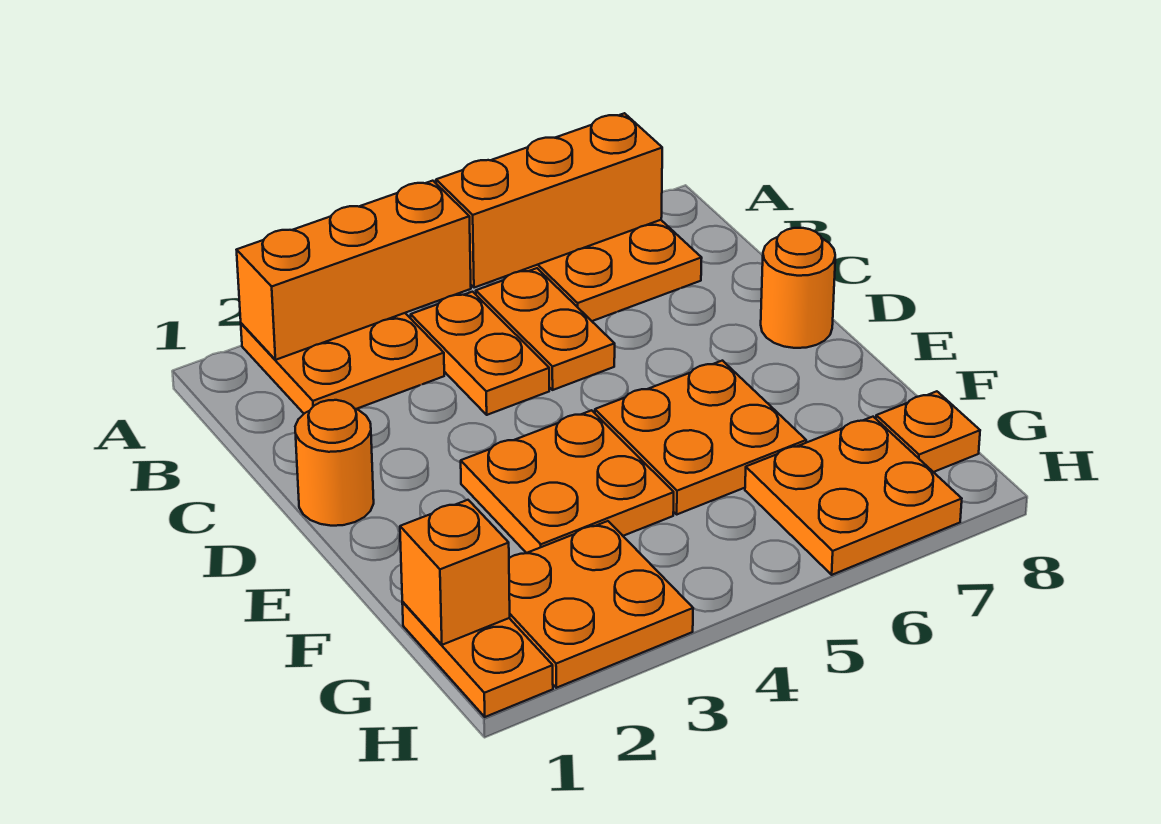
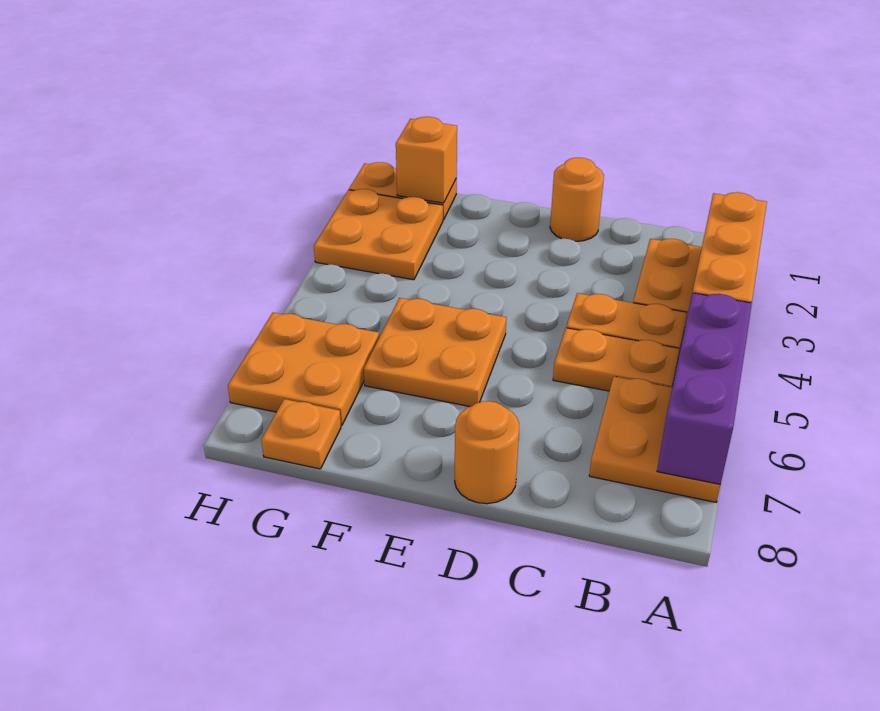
orange 1x3 brick [436,113,662,288] -> purple 1x3 brick [657,293,752,484]
orange 2x2 plate [461,410,674,553] -> none

